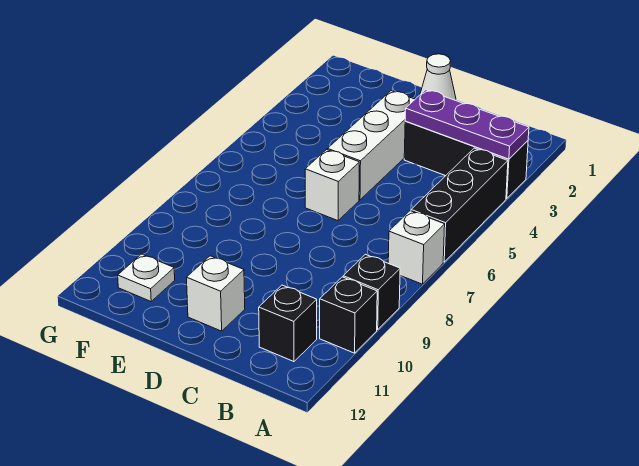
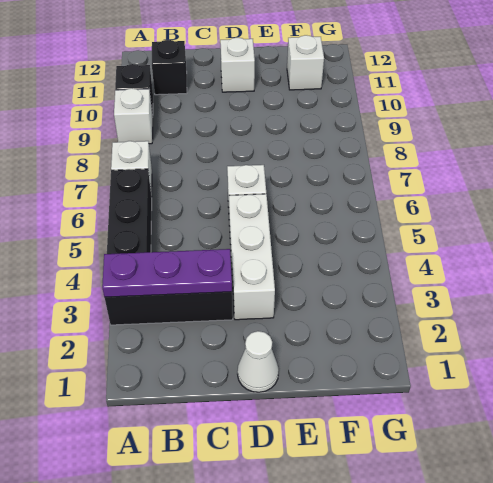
black 1x1 brick [343,254,400,330] -> white 1x1 brick [114,88,153,144]
white 1x1 plate [118,254,175,301] -> white 1x1 brick [287,35,324,90]

